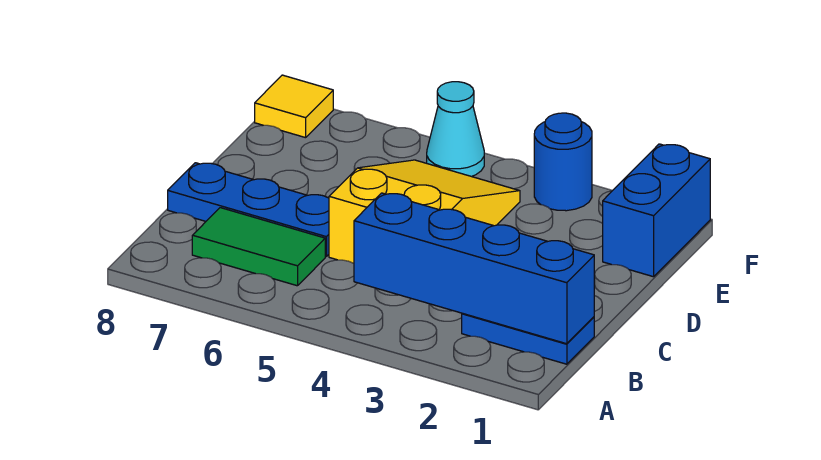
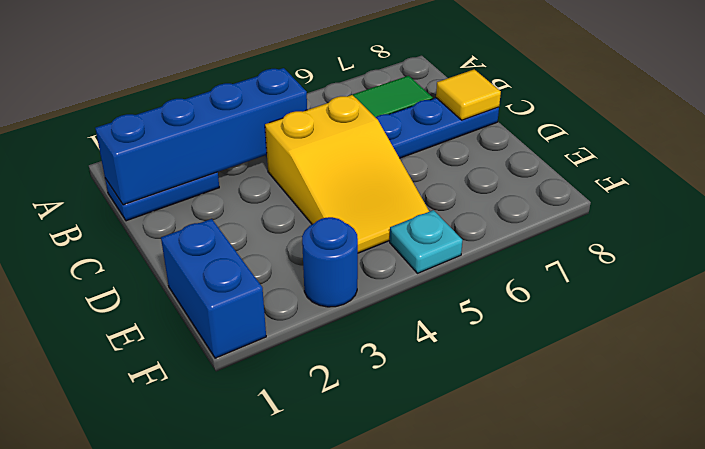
cyan 1x1 cone [427,82,484,176] -> cyan 1x1 plate [390,210,462,273]
yellow 1x1 tile [255,75,333,138] -> yellow 1x1 tile moved to [436,69,501,120]

